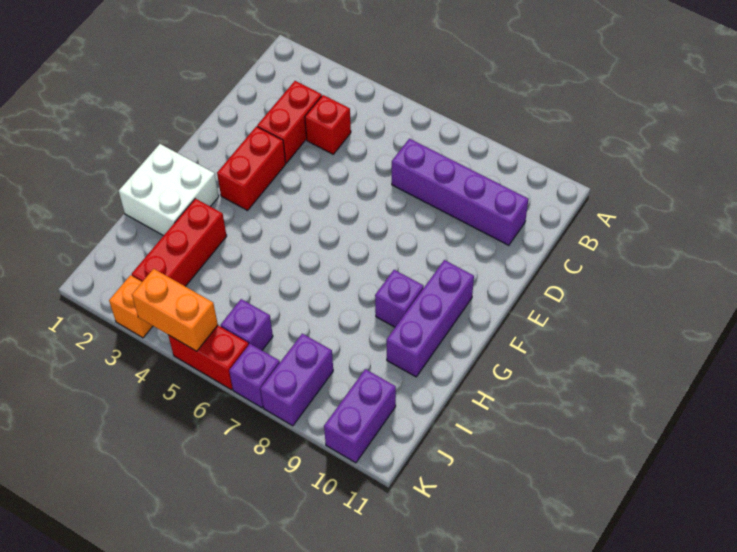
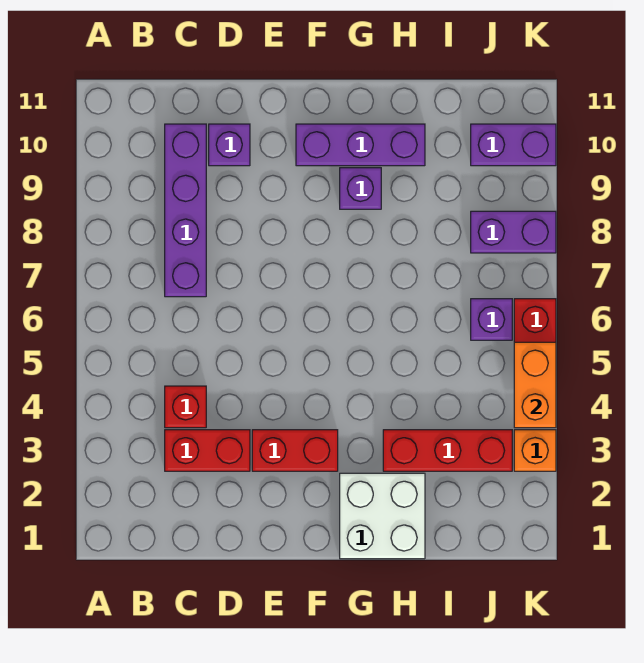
purple 1x1 brick [229,344,280,408] -> purple 1x1 brick moved to [209,124,250,166]

